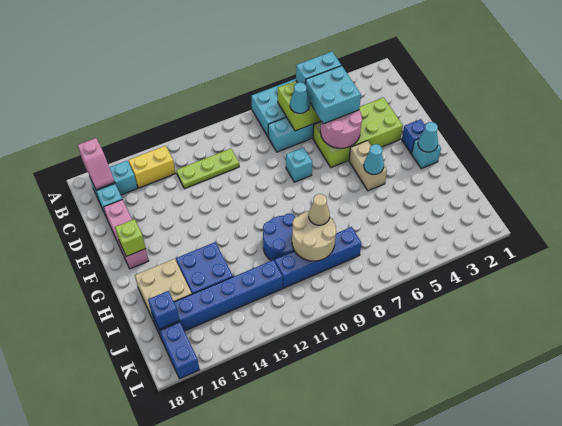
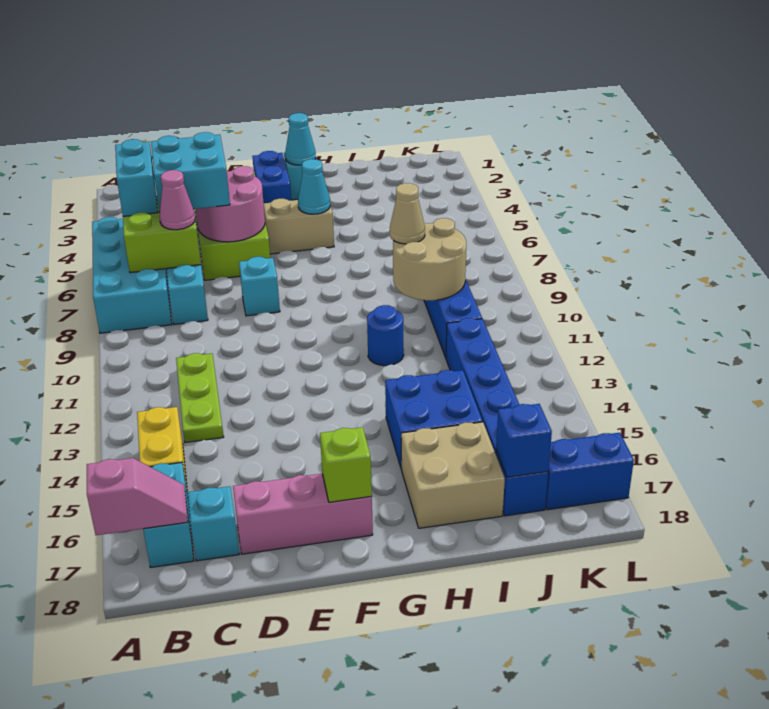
cyan 1x1 cone [290,82,310,113] -> pink 1x1 cone [159,170,195,230]
blue 1x1 brick [402,119,426,154] -> blue 1x2 brick [252,151,291,203]
blue 2x2 round brick [263,213,295,261] -> blue 1x1 round brick [367,305,404,366]

